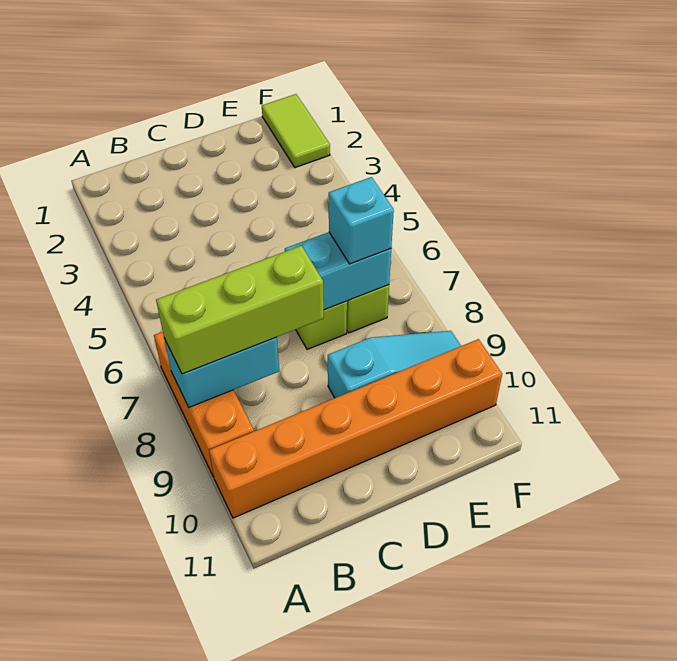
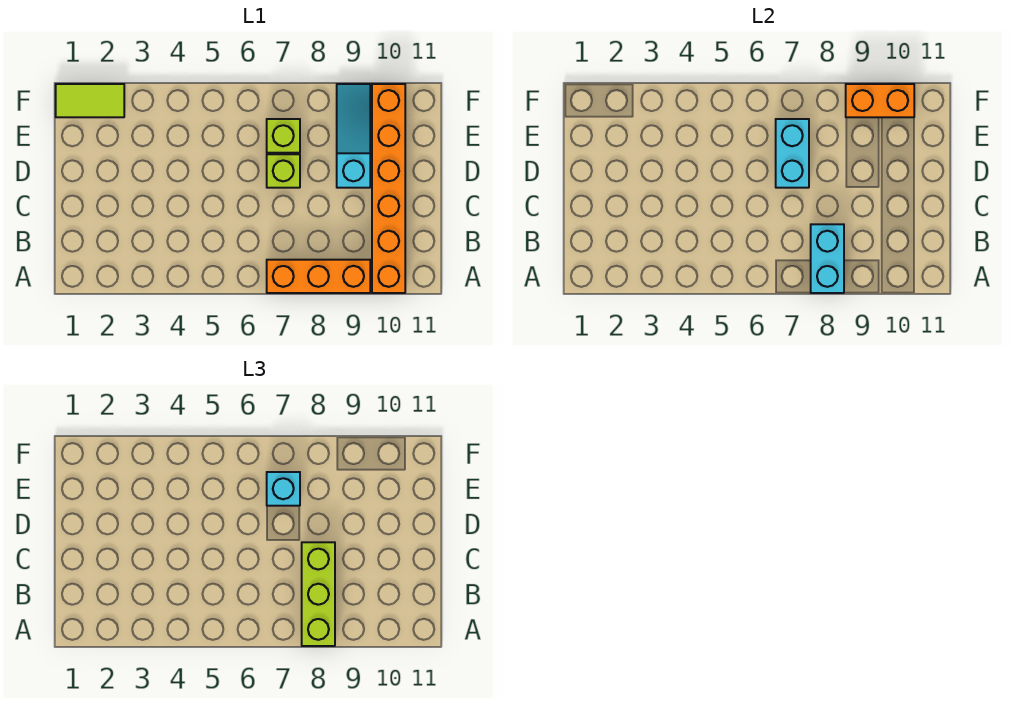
none -> orange 1x2 brick [846,84,914,117]

